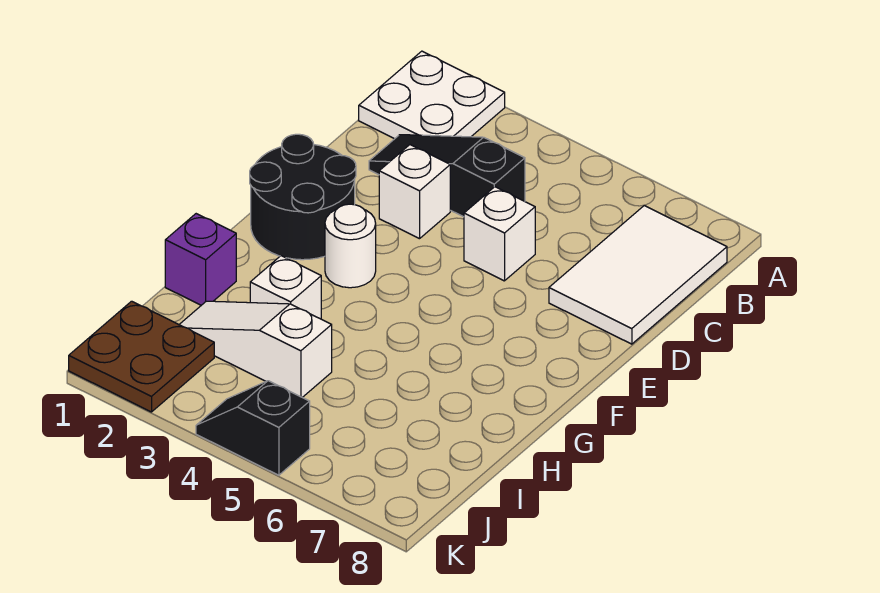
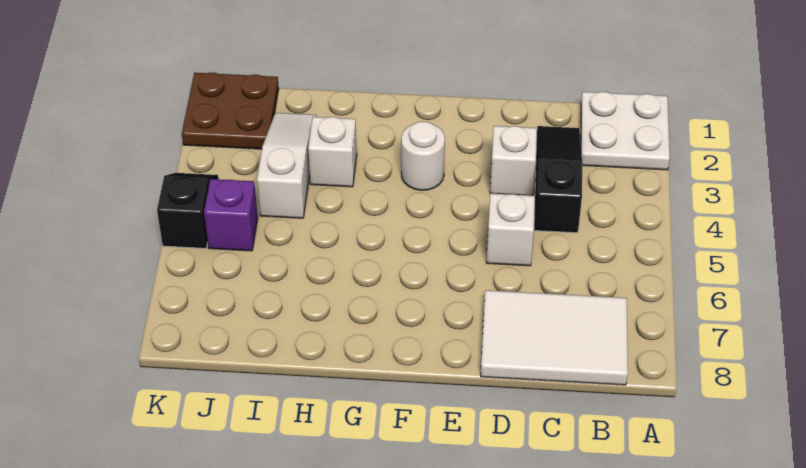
black 2x2 round brick [250,134,356,260] -> none
purple 1x1 brick [165,214,236,305] -> purple 1x1 brick moved to [204,179,258,251]

